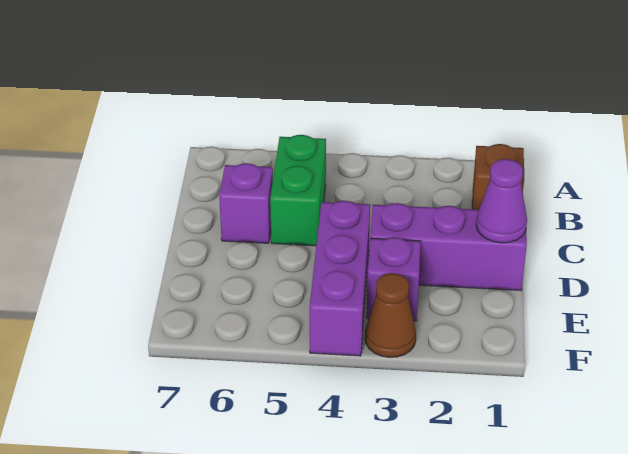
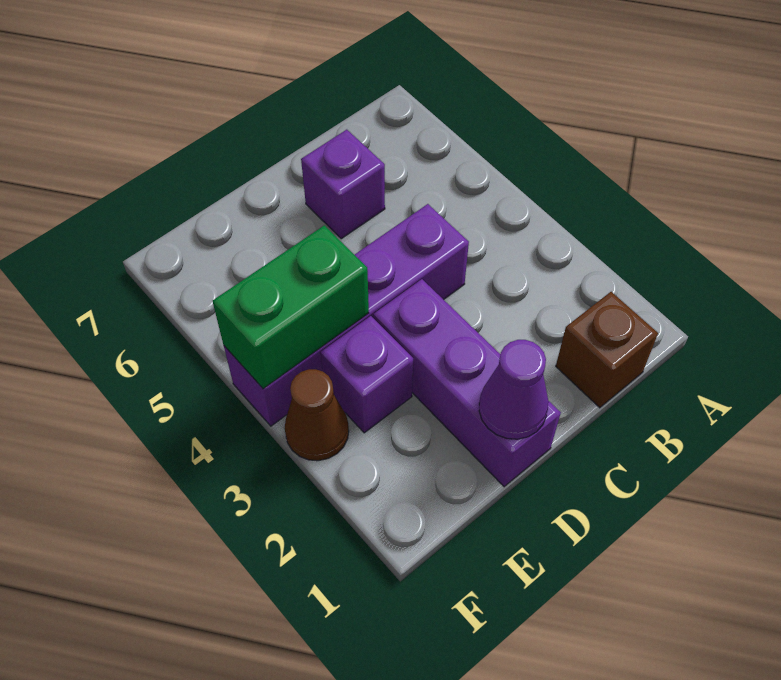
green 1x2 brick [270,135,326,246] -> green 1x2 brick moved to [213,225,369,389]
purple 1x3 brick [310,201,370,356] -> purple 1x4 brick [224,204,469,426]

